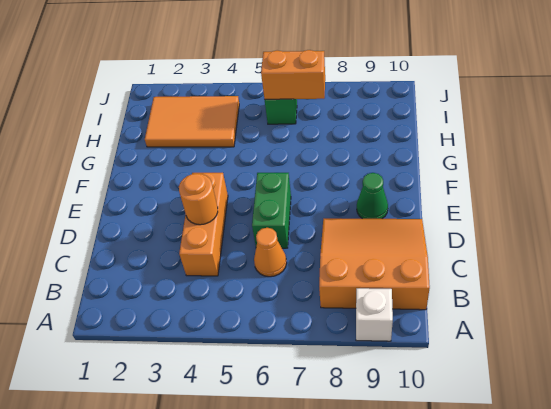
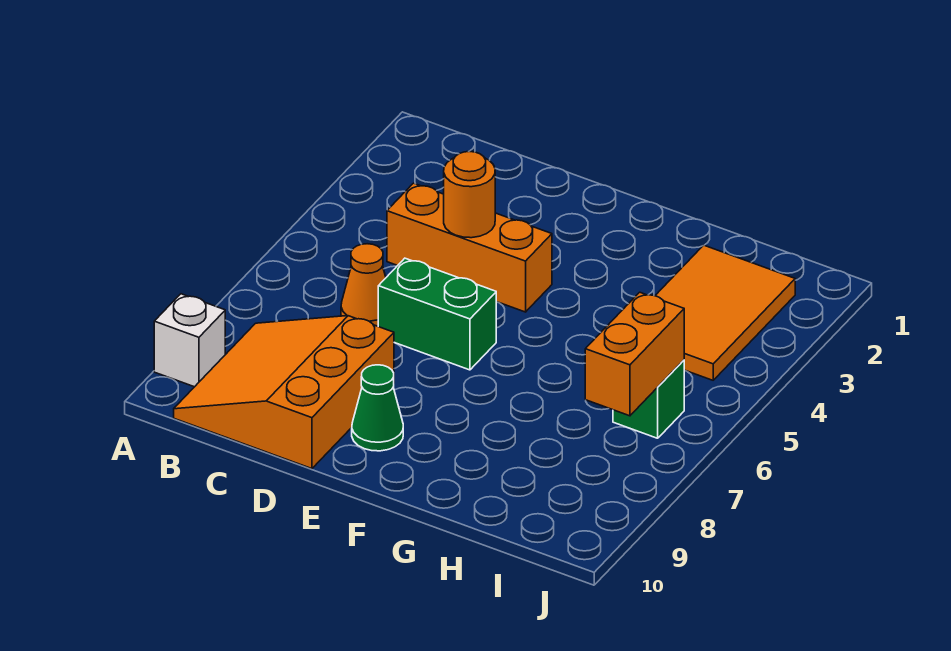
orange 3x3 slope [319,218,430,310] -> orange 3x3 slope turned to [174,316,394,469]

